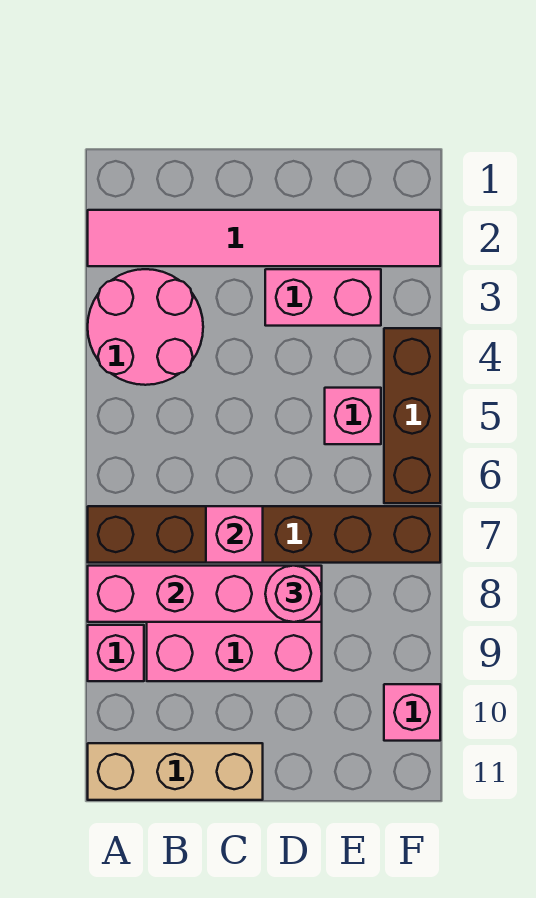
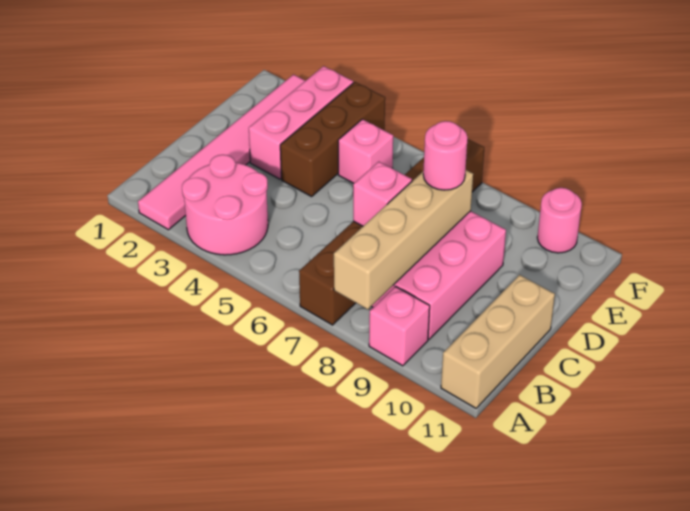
pink 1x4 brick [88,566,322,622] -> tan 1x4 brick [334,170,473,309]
pink 1x2 brick [265,269,381,326] -> pink 1x3 brick [249,66,353,179]
brown 1x3 brick [384,328,440,503] -> brown 1x3 brick turned to [280,82,385,197]
pink 1x1 brick [384,684,440,741] -> pink 1x1 round brick [537,188,582,253]

